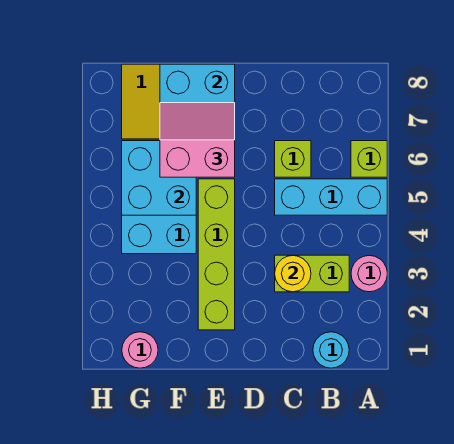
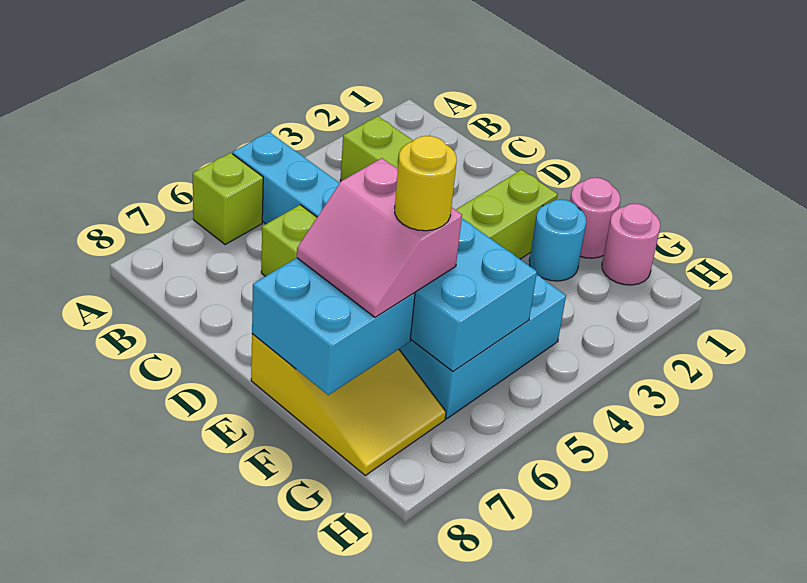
pink 1x1 round brick [351,255,387,292] -> pink 1x1 round brick moved to [570,178,620,258]
cyan 1x1 round brick [313,332,349,368] -> cyan 1x1 round brick moved to [529,199,586,281]
yellow 1x1 round brick [275,255,311,292] -> yellow 1x1 round brick moved to [395,136,457,231]

